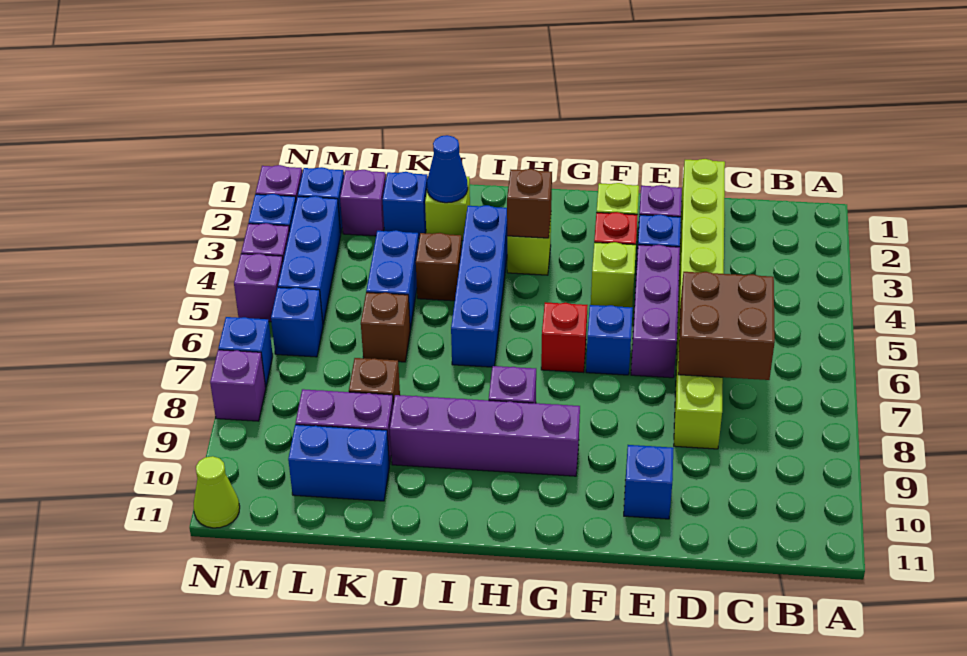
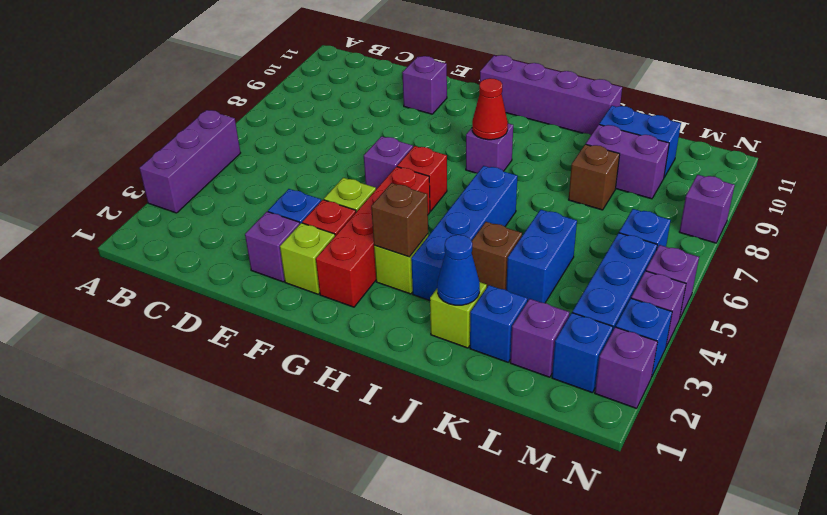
brown 2x2 brick [678,272,775,380] -> none
lime 1x8 brick [674,159,725,449] -> none
purple 1x3 brick [631,245,680,378] -> purple 1x3 brick moved to [140,110,240,213]
blue 1x1 brick [624,445,674,519] -> purple 1x1 brick [402,56,447,114]
blue 1x1 brick [586,305,633,375] -> purple 1x1 brick [364,136,413,189]
none -> red 1x4 brick [316,167,430,307]
purple 1x4 brick [390,395,580,476] -> purple 1x4 brick moved to [480,55,622,135]
none -> red 1x1 cone [472,78,508,140]
brown 1x1 brick [361,292,410,362] -> none
blue 1x1 brick [218,317,273,387] -> none
lime 1x1 cone [194,456,240,528] -> none

